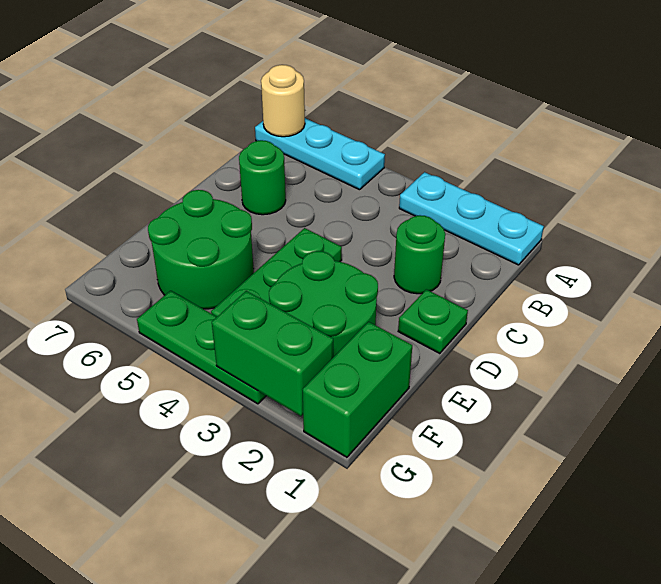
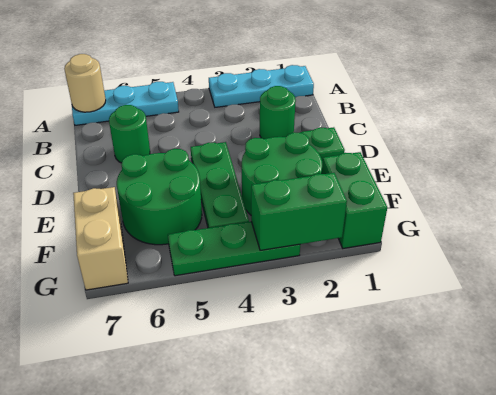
none -> tan 1x2 brick [73,187,128,290]

